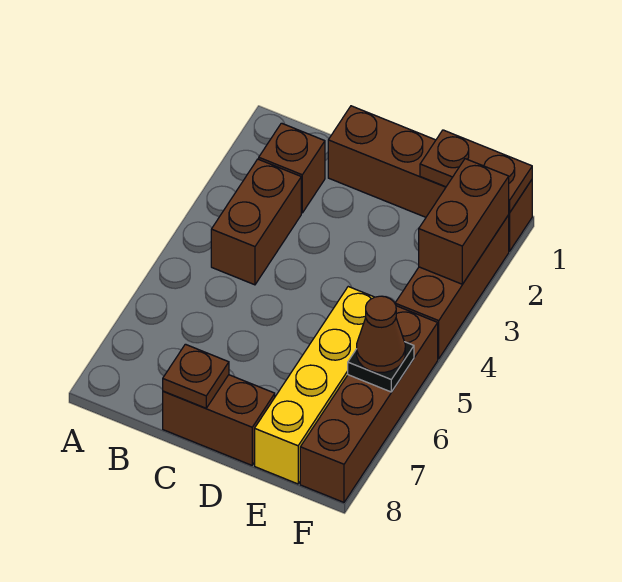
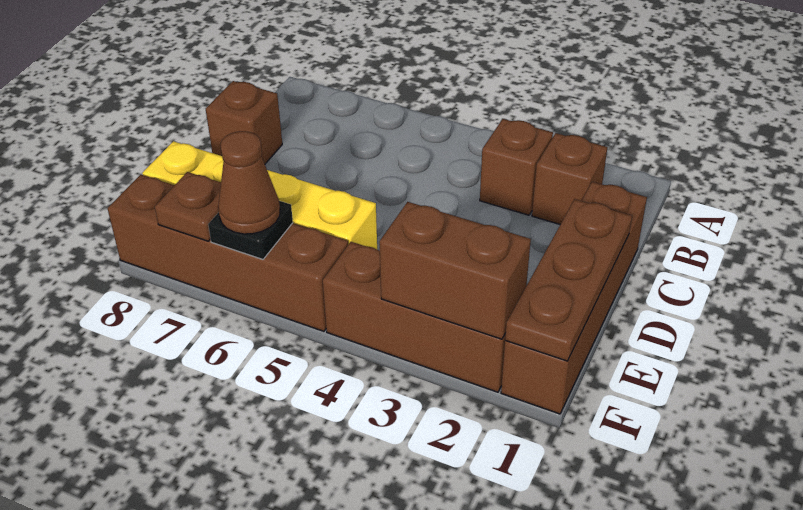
brown 1x2 brick [211,159,301,285] -> brown 1x1 brick [480,119,553,215]
brown 1x2 brick [163,375,275,465] -> brown 1x1 brick [206,81,282,164]
brown 1x1 plate [163,344,229,408] -> brown 1x1 plate moved to [155,172,221,241]
brown 1x2 plate [420,130,532,213] -> brown 1x3 plate [505,199,632,361]

